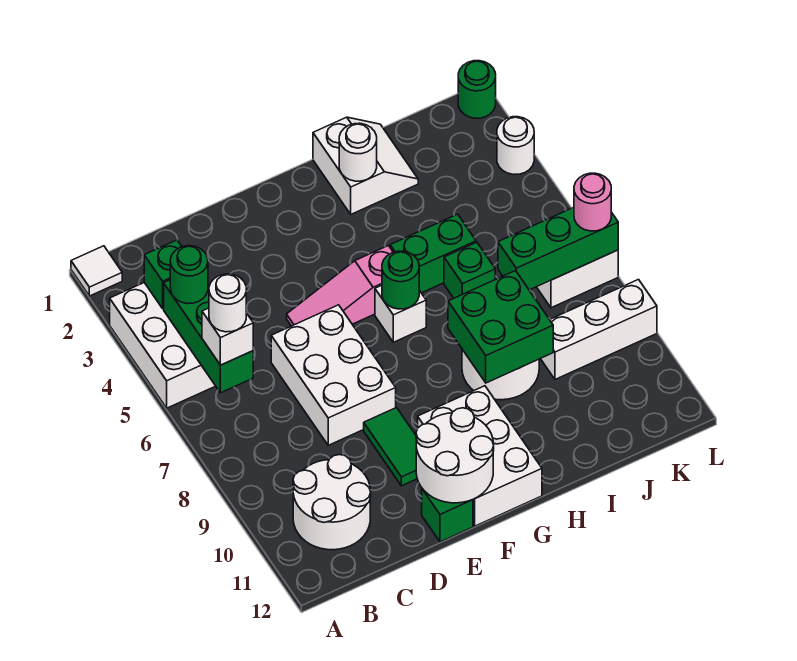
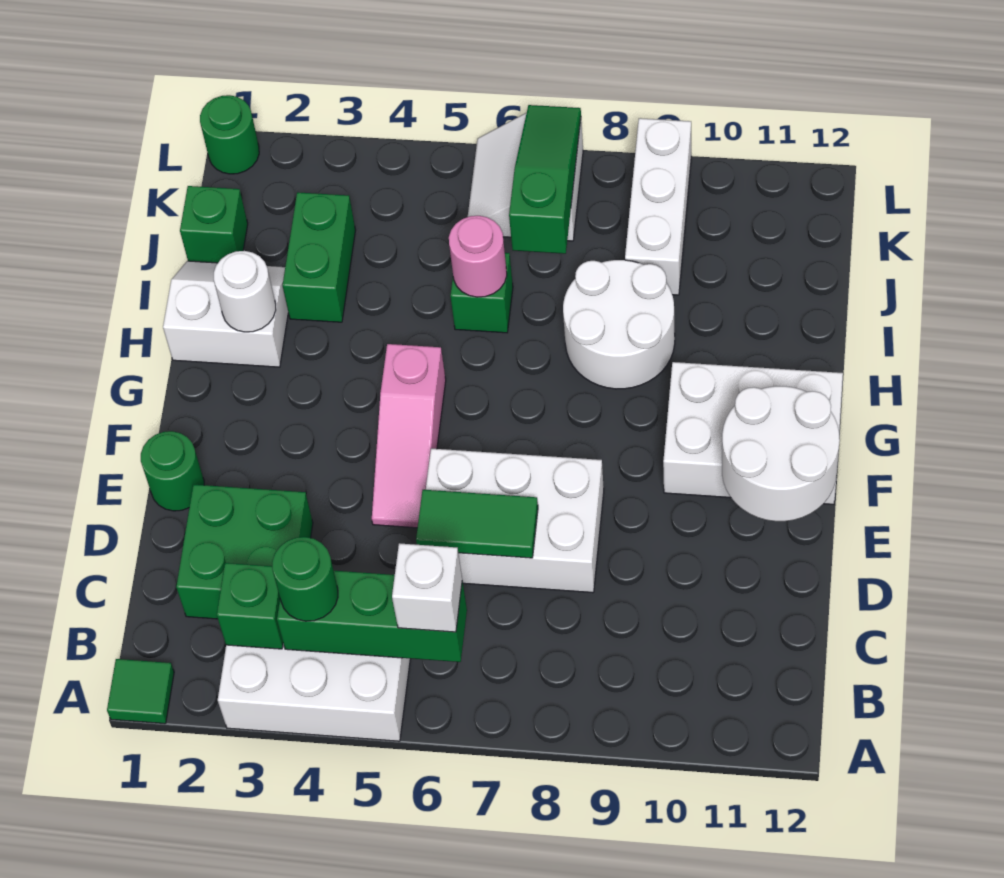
white 1x1 tile [71,246,122,296] -> green 1x1 tile [107,659,174,724]
white 1x1 round brick [209,274,246,332] -> none
white 2x2 round brick [293,455,371,550] -> none
green 1x2 tile [364,408,417,486] -> green 1x2 tile moved to [416,490,538,558]
green 1x1 brick [422,489,473,542] -> green 1x1 brick moved to [180,186,248,263]
white 1x1 brick [375,285,426,342] -> none
green 1x1 round brick [382,251,419,309] -> green 1x1 round brick moved to [141,431,204,511]
green 1x2 brick [390,214,476,293] -> green 1x2 brick moved to [283,192,355,322]
green 2x2 brick [448,271,553,383] -> green 2x2 brick moved to [176,485,313,619]
green 1x3 brick [498,207,618,290] -> green 1x3 slope [509,105,581,254]
white 1x1 round brick [497,117,534,175] -> none
pink 1x1 round brick [574,173,611,231] -> pink 1x1 round brick moved to [449,216,507,297]

